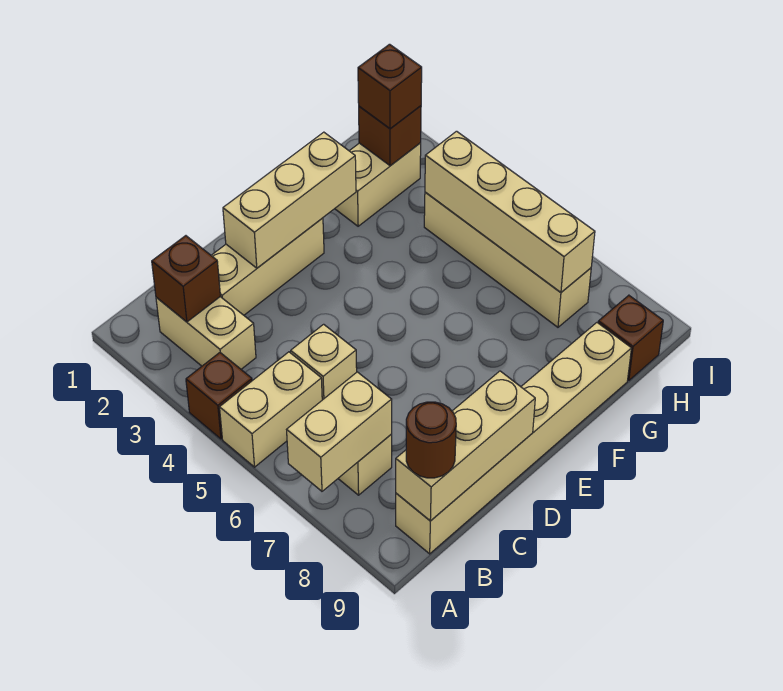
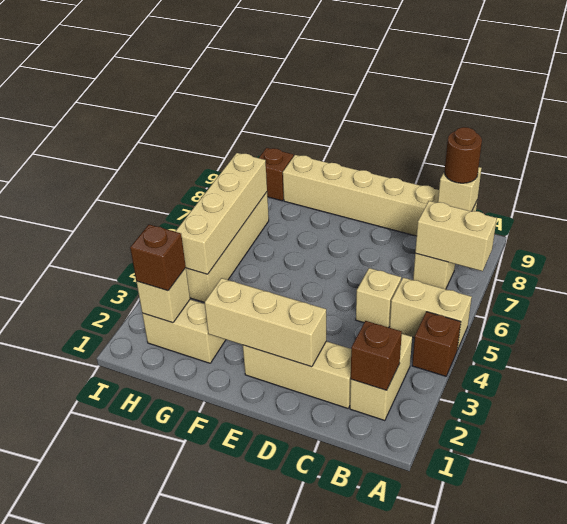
tan 1x3 brick [396,371,535,521] -> tan 1x1 brick [438,167,482,211]
brown 1x1 brick [359,106,421,166] -> tan 1x1 brick [136,268,190,323]

